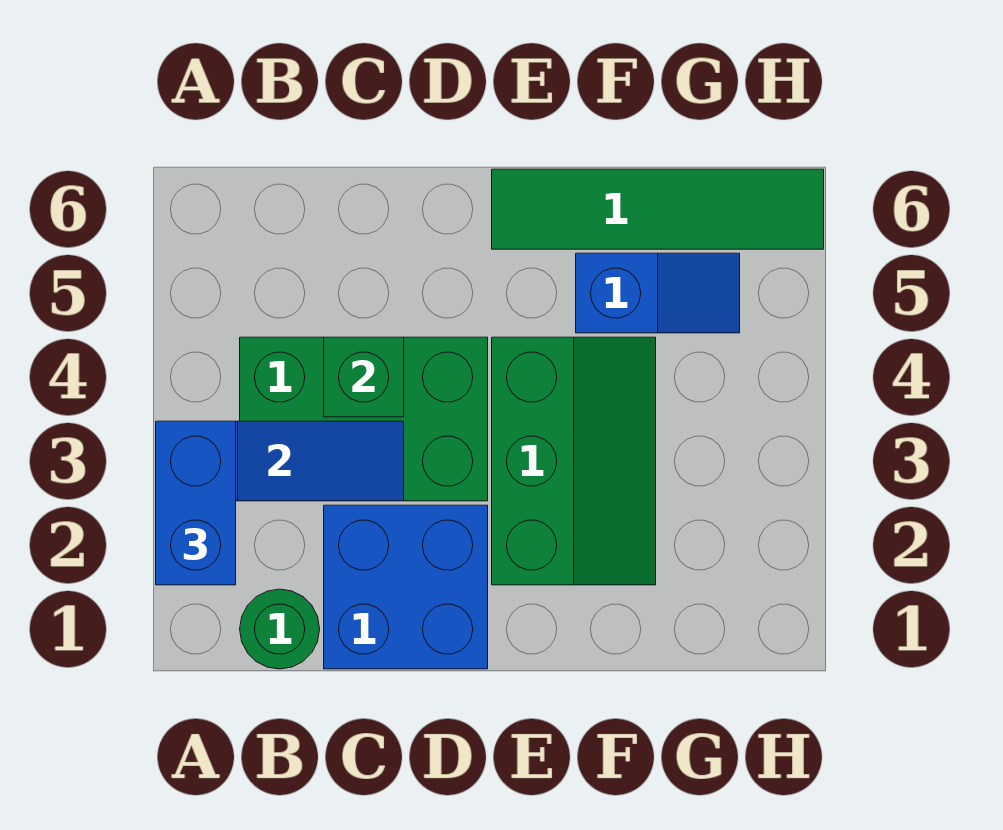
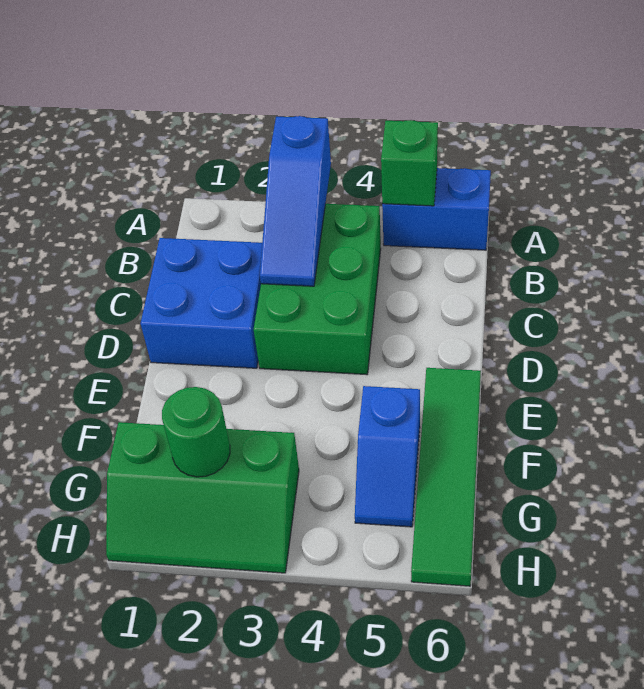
blue 1x2 brick [156,421,236,585] -> blue 1x2 brick moved to [382,168,491,250]
green 1x1 round brick [240,589,320,669] -> green 1x1 round brick moved to [162,387,230,477]
green 1x1 brick [324,337,404,417] -> green 1x1 brick moved to [381,120,438,206]
green 2x3 slope [492,337,656,585] -> green 2x3 slope moved to [106,422,299,573]

